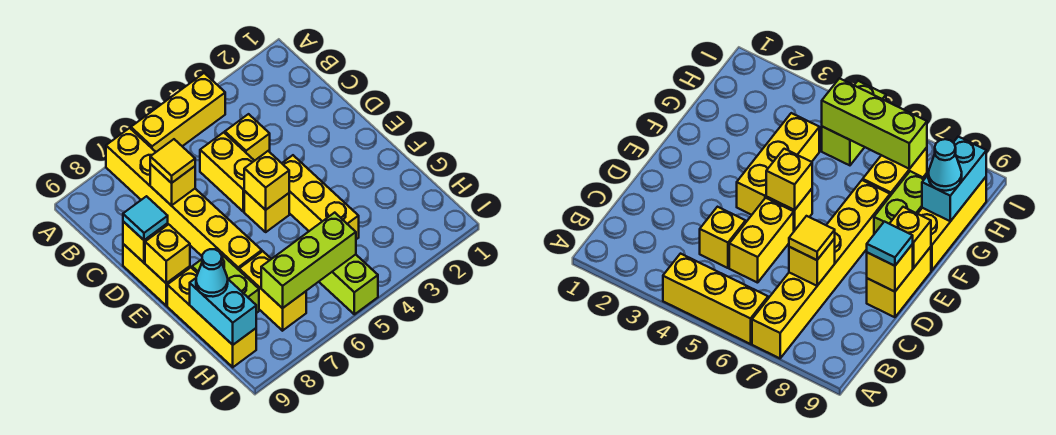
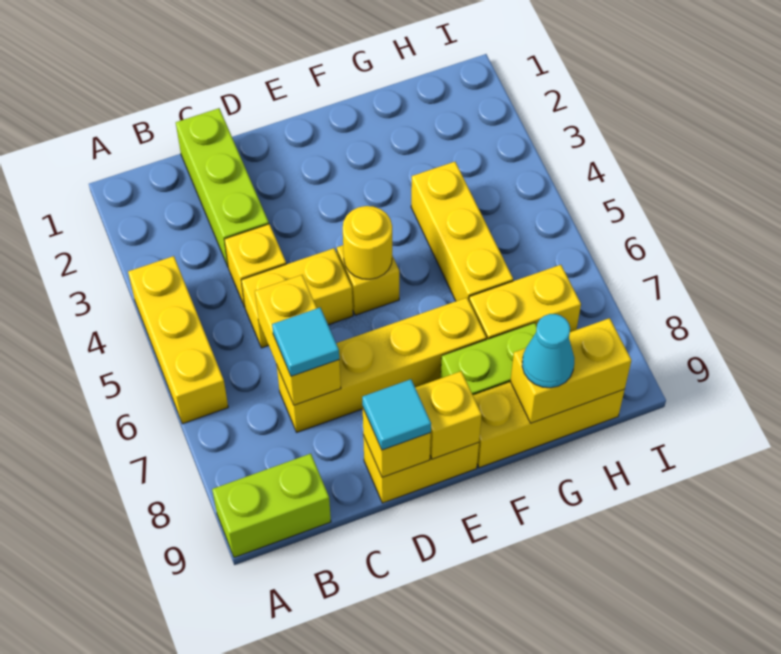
yellow 1x6 brick [106,128,262,270] -> yellow 1x4 brick [277,298,486,432]
yellow 1x1 brick [150,164,195,205] -> yellow 1x2 brick [255,275,341,405]
yellow 1x1 tile [150,139,195,183] -> cyan 1x1 tile [272,308,339,376]
yellow 1x3 brick [282,155,359,239] -> yellow 1x3 brick turned to [411,162,513,301]
yellow 1x1 brick [244,151,289,210] -> yellow 1x1 round brick [343,206,392,279]
cyan 1x2 brick [190,278,256,345] -> yellow 1x2 brick [510,318,631,423]
lime 1x2 brick [319,254,378,314] -> lime 1x2 brick moved to [212,454,331,558]
lime 1x3 brick [261,213,356,308] -> lime 1x3 brick moved to [176,108,269,266]

